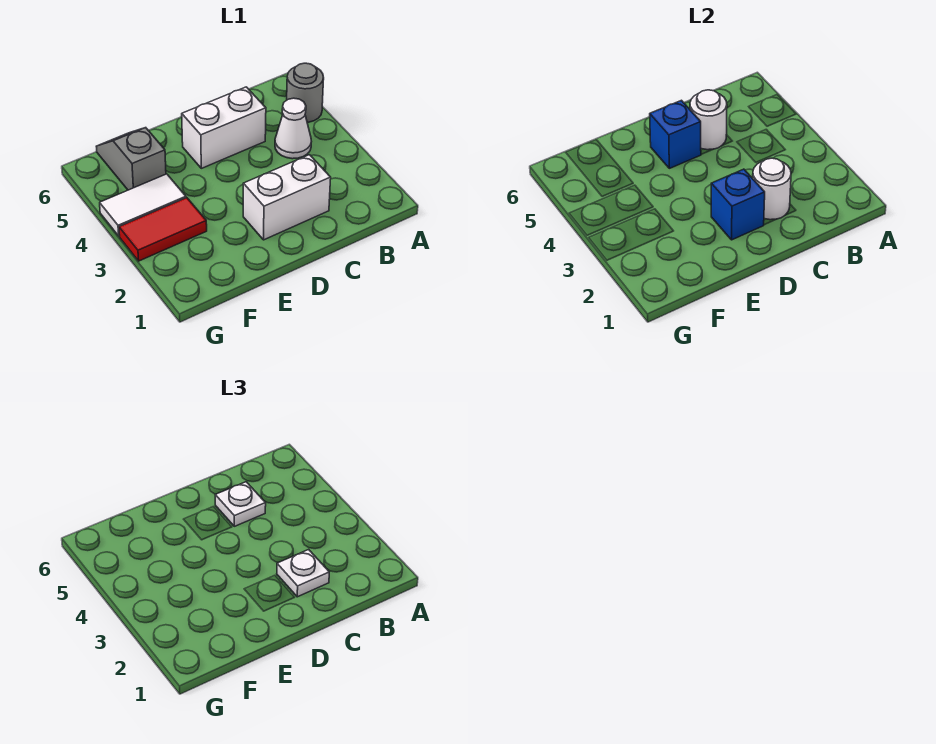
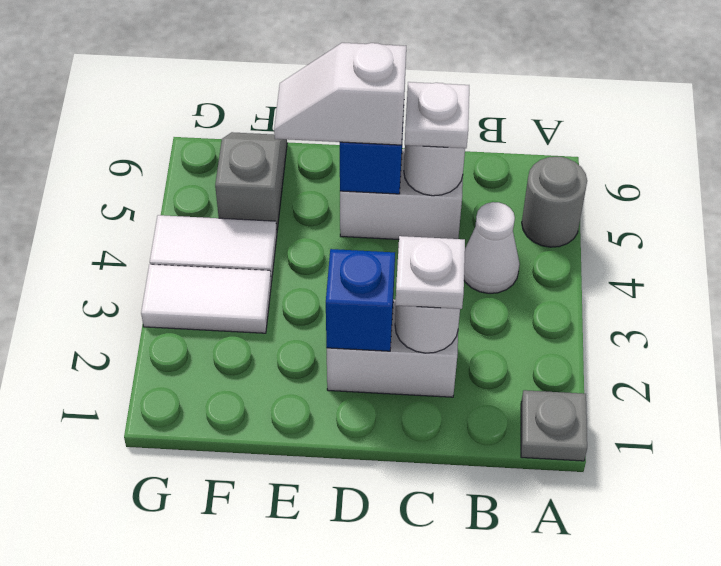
none -> grey 1x1 plate [521,390,587,461]
none -> white 1x2 slope [274,43,406,145]
red 1x2 tile [119,198,207,261] -> white 1x2 tile [141,264,271,333]

